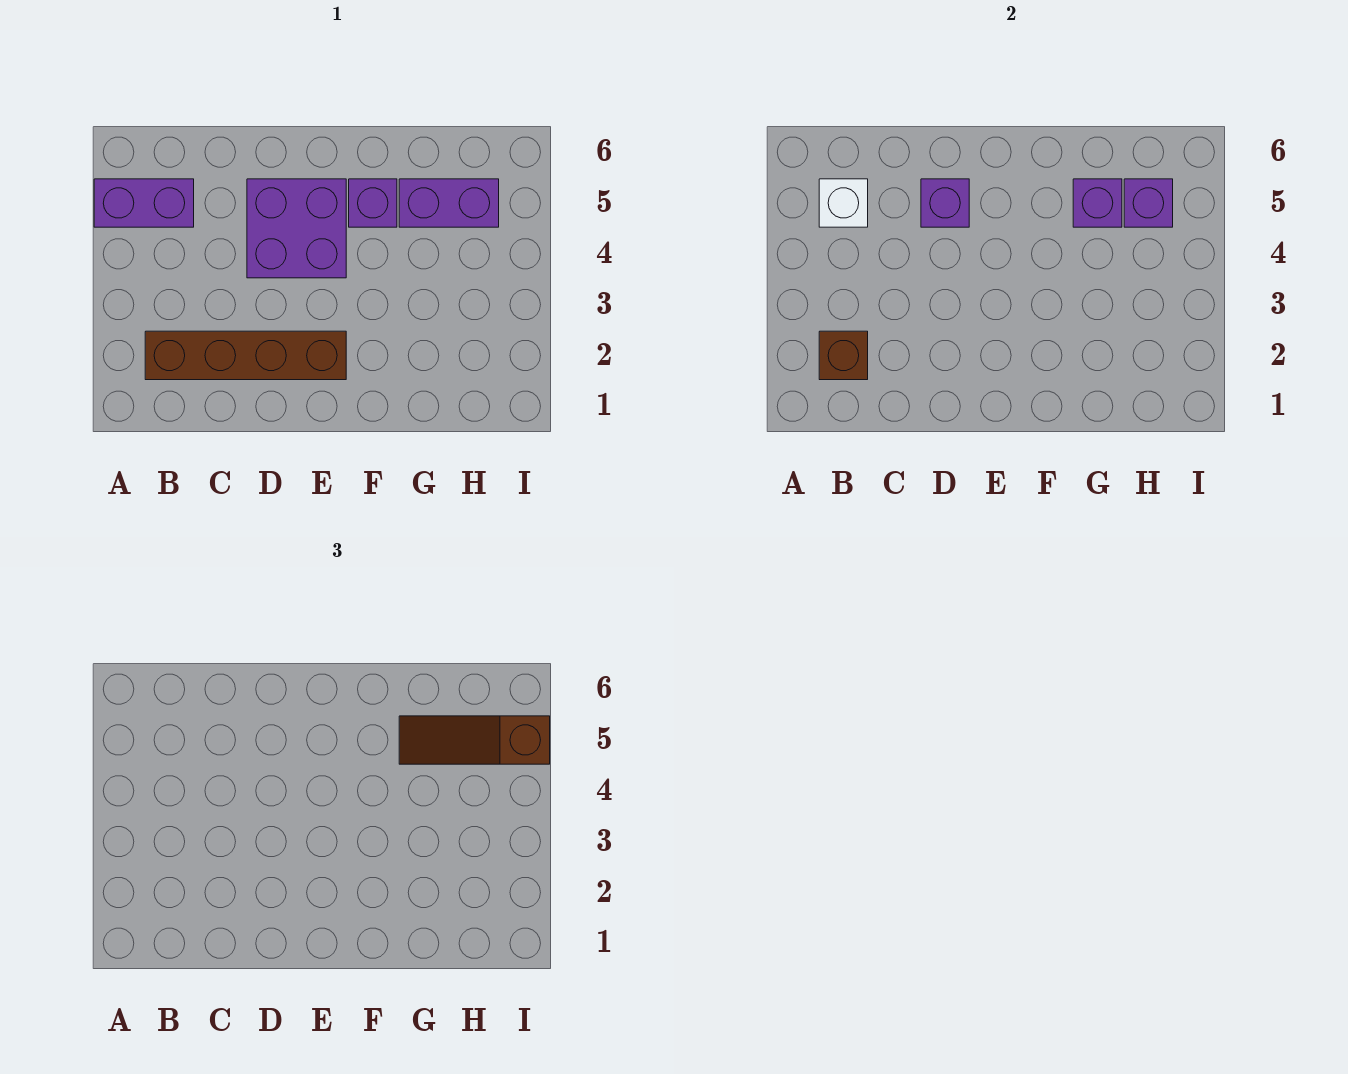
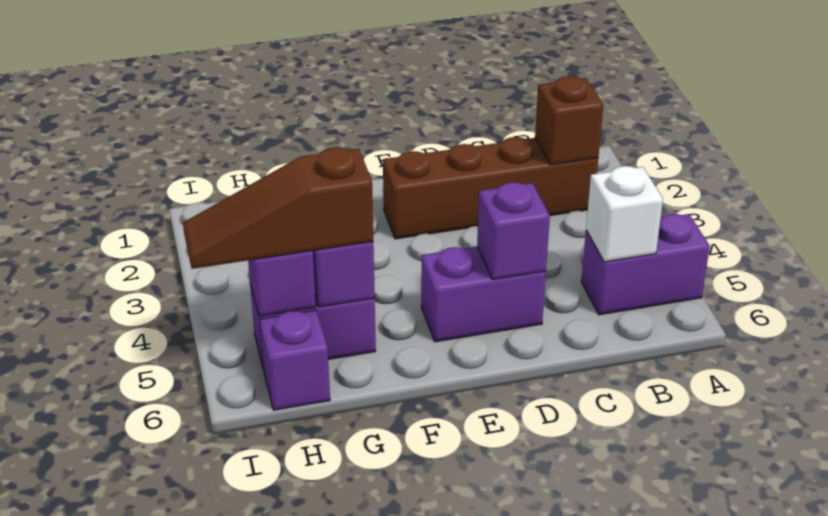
purple 2x2 brick [247,179,346,278] -> purple 1x2 brick [421,247,546,342]
purple 1x1 brick [349,179,397,227] -> purple 1x1 brick moved to [259,310,330,410]
brown 1x3 slope [399,716,550,764] -> brown 1x3 slope turned to [183,147,373,269]

